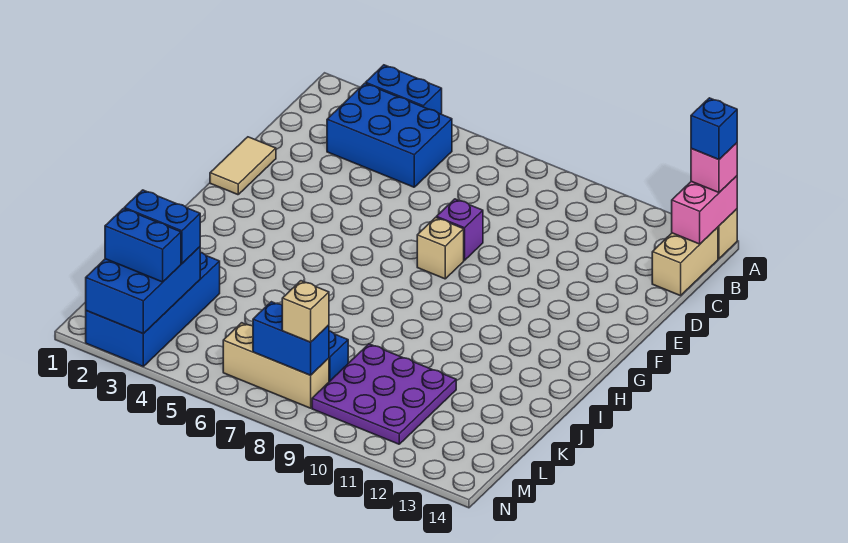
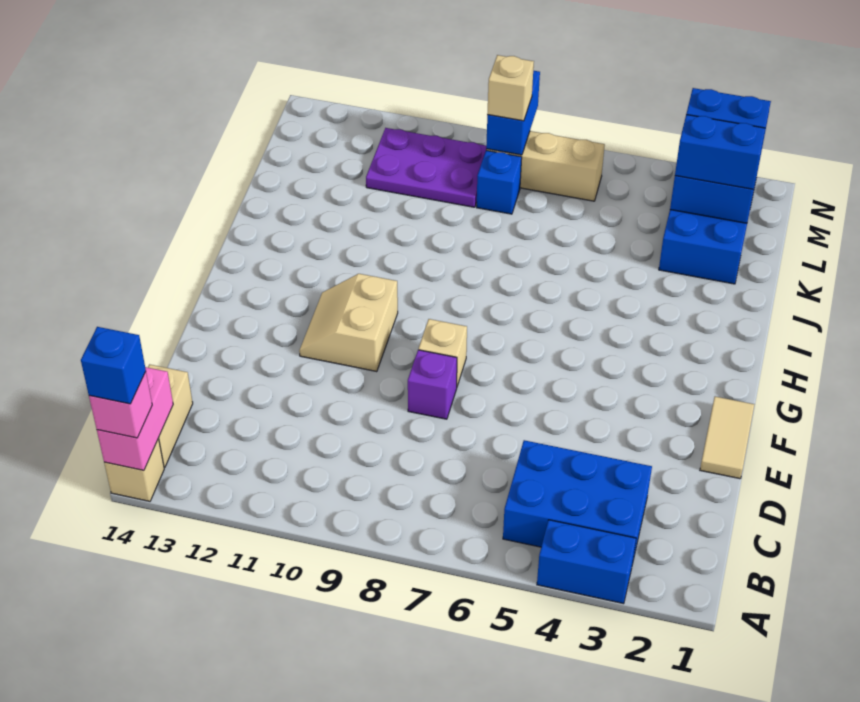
none -> tan 2x2 slope [299,274,398,372]
purple 3x3 plate [312,344,456,444] -> purple 2x3 plate [366,128,486,207]
blue 1x2 brick [253,302,329,375] -> blue 1x2 brick turned to [486,71,540,155]

